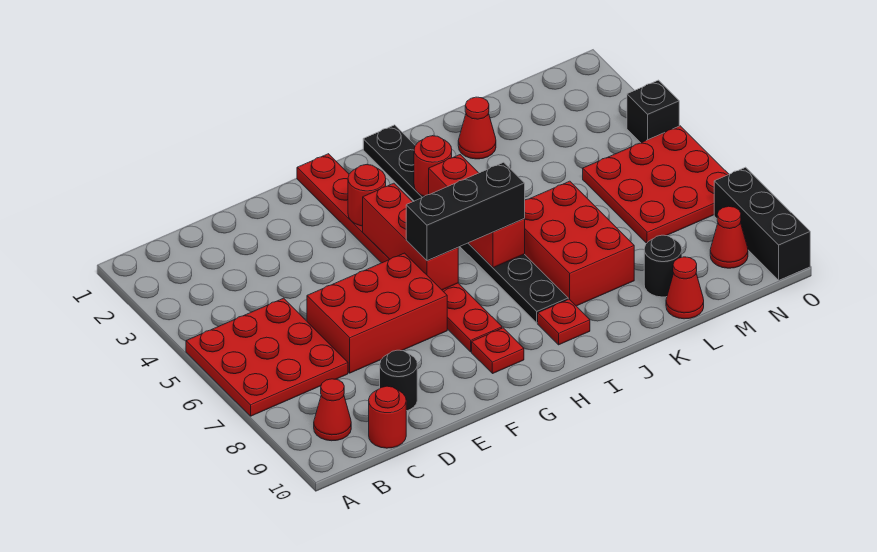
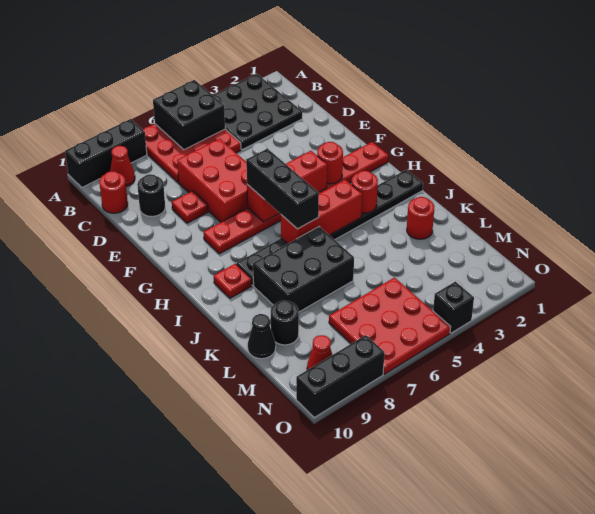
none -> black 3x3 plate [213,74,302,150]
none -> black 2x2 brick [153,80,225,150]
none -> black 1x3 brick [65,119,147,187]
red 1x1 plate [472,328,524,374] -> red 1x1 plate moved to [172,191,208,223]
red 2x3 brick [524,181,634,306] -> black 2x3 brick [253,227,354,312]
red 1x1 cone [458,97,496,159] -> red 1x1 round brick [407,197,434,239]
red 1x1 cone [666,257,704,319] -> black 1x1 cone [248,314,276,359]

